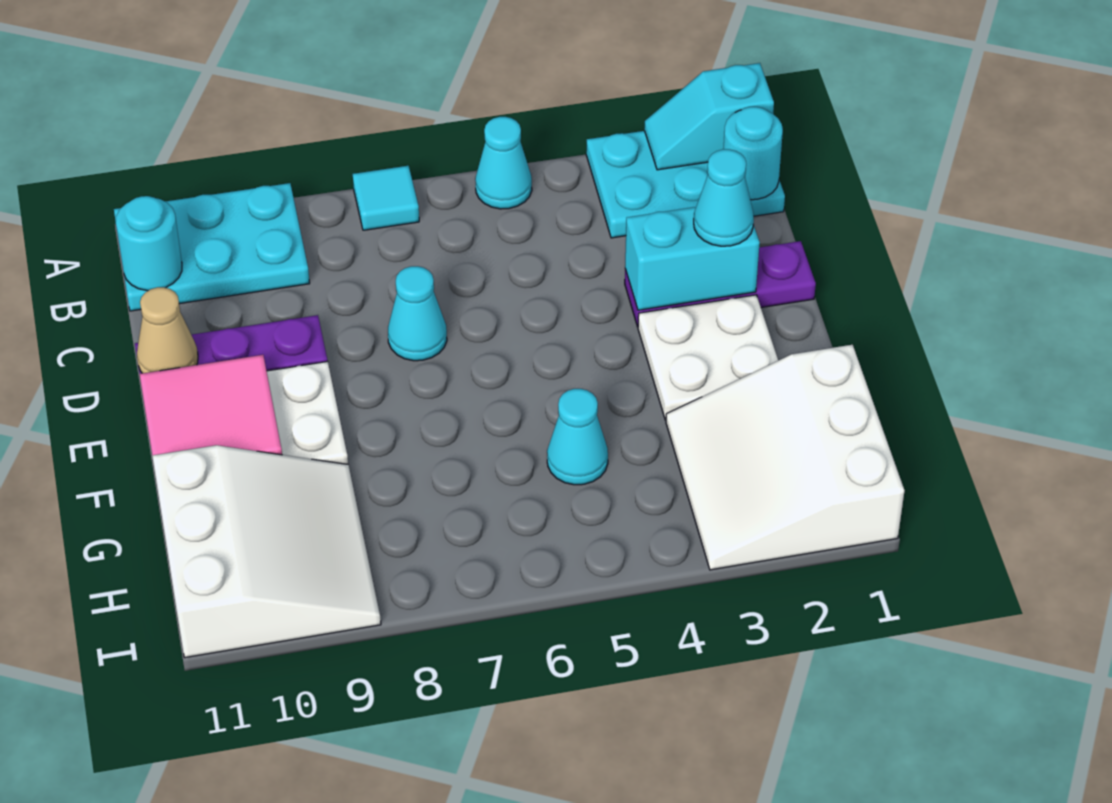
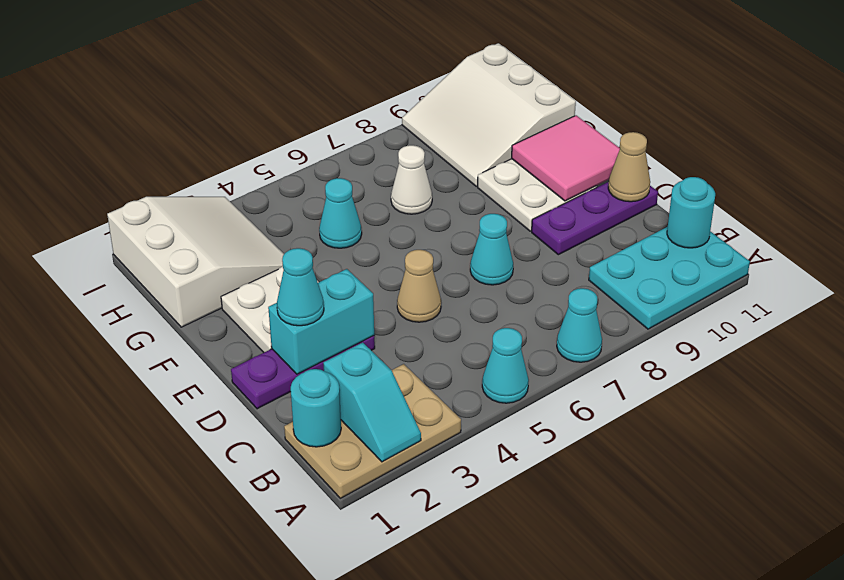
cyan 2x3 plate [586,131,785,238] -> tan 2x3 plate [284,364,461,498]
cyan 1x2 slope [644,63,774,170] -> cyan 1x2 slope turned to [324,343,421,462]
cyan 1x1 tile [353,166,419,230] -> cyan 1x1 cone [557,288,602,362]
none -> tan 1x1 cone [397,250,441,322]
none -> white 1x1 cone [391,145,432,214]

